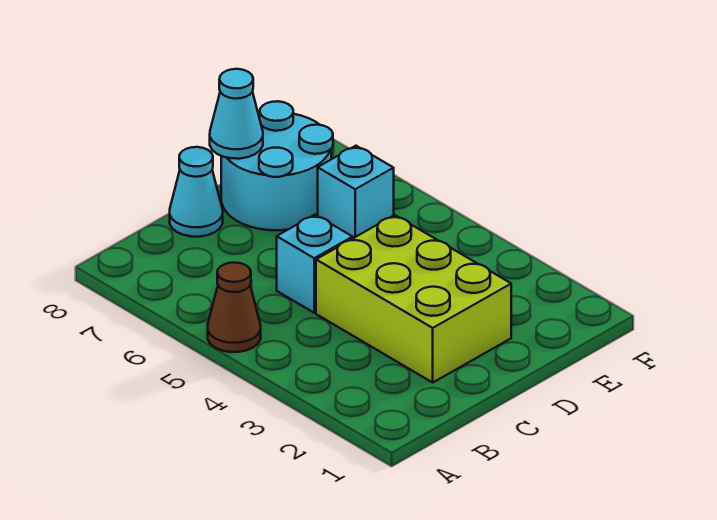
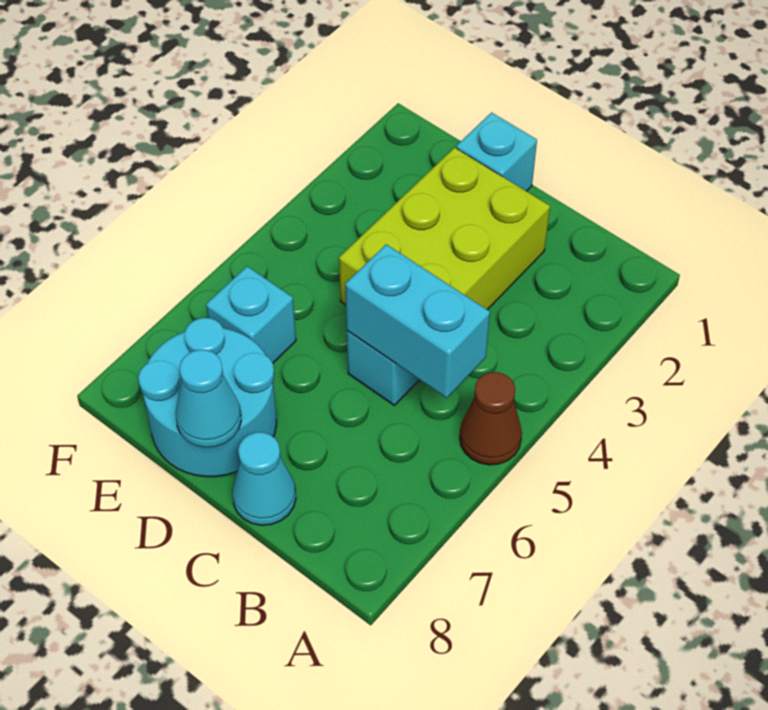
none -> cyan 1x2 brick [345,244,490,398]
none -> cyan 1x1 brick [456,113,537,191]

